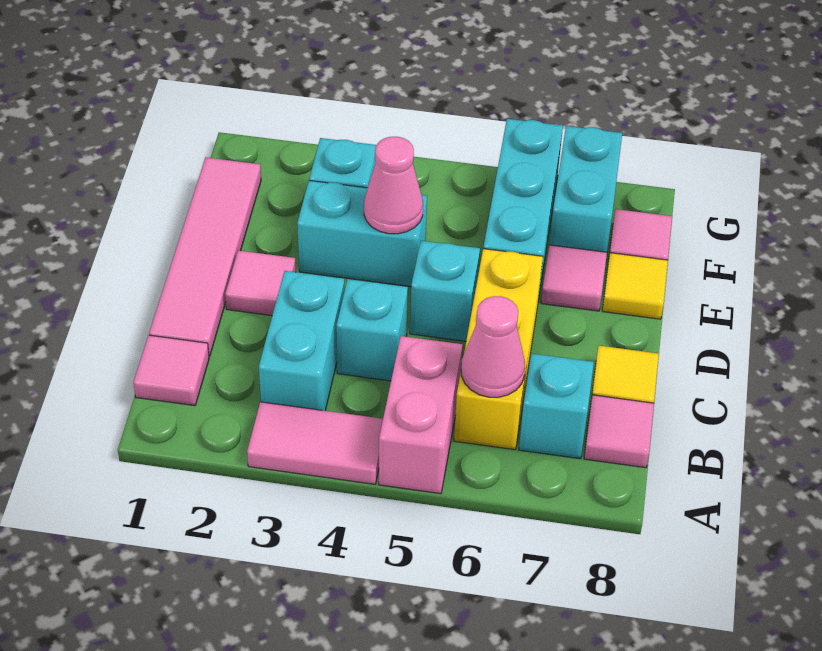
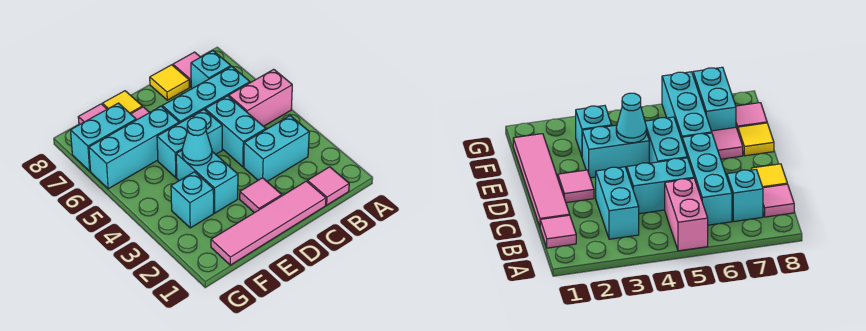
pink 1x2 tile [247,402,383,484] -> none
yellow 1x3 brick [454,249,543,450] -> cyan 1x3 brick [162,66,250,123]
pink 1x1 cone [461,296,525,397] -> none
cyan 1x1 brick [336,279,408,381] -> cyan 1x2 brick [205,96,266,167]
cyan 1x1 brick [410,241,480,341] -> cyan 1x2 brick [157,110,222,178]
pink 1x1 cone [364,137,423,234] -> cyan 1x1 cone [182,117,212,165]

